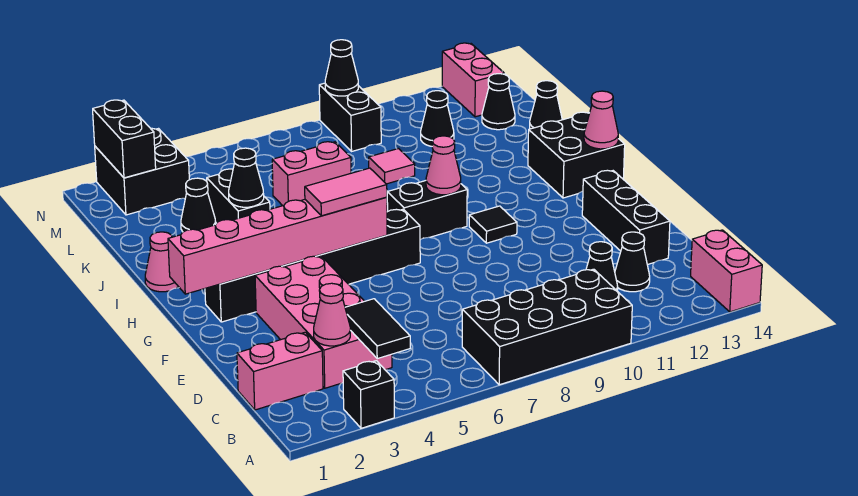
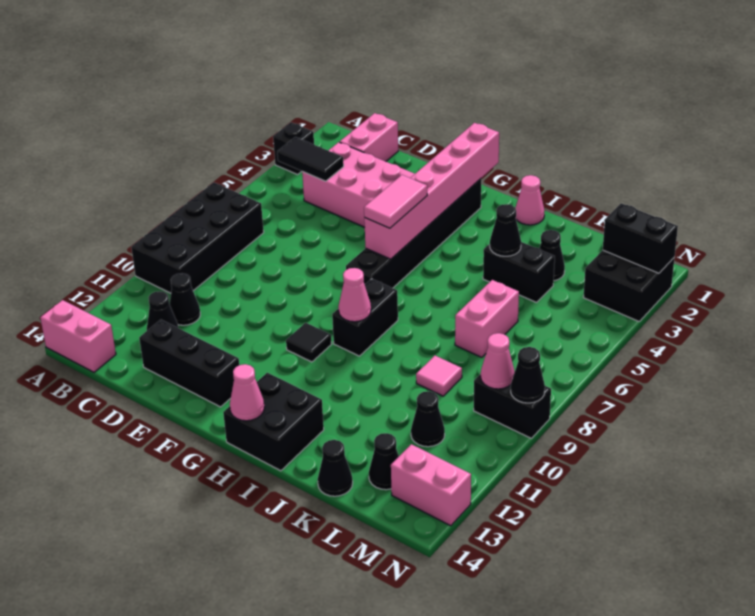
pink 1x1 cone [314,283,350,346] -> pink 1x1 cone moved to [481,333,515,389]

